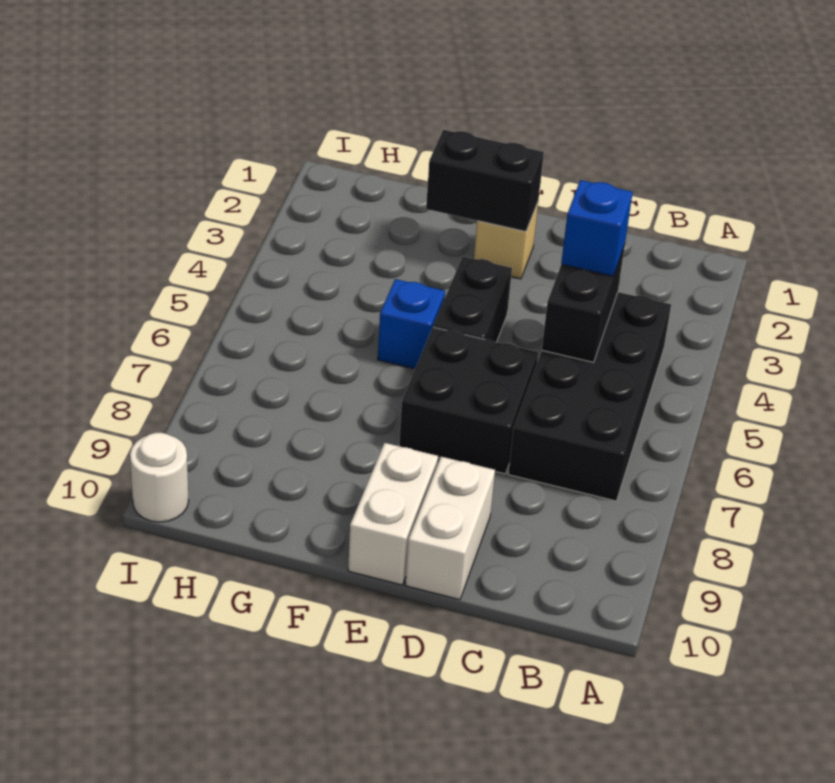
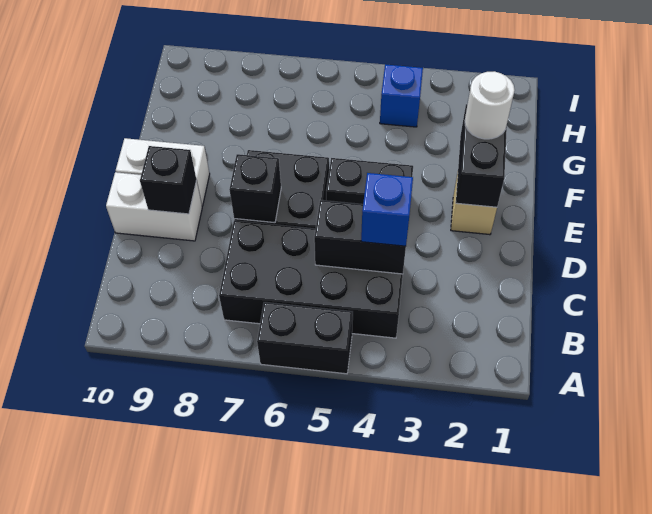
none -> black 1x2 brick [257,302,353,374]
none -> black 1x1 brick [229,154,281,223]
none -> black 1x1 brick [140,146,197,214]
blue 1x1 brick [378,279,445,369] -> blue 1x1 brick moved to [380,64,423,127]
white 1x1 round brick [130,433,189,522] -> white 1x1 round brick moved to [465,71,515,139]

